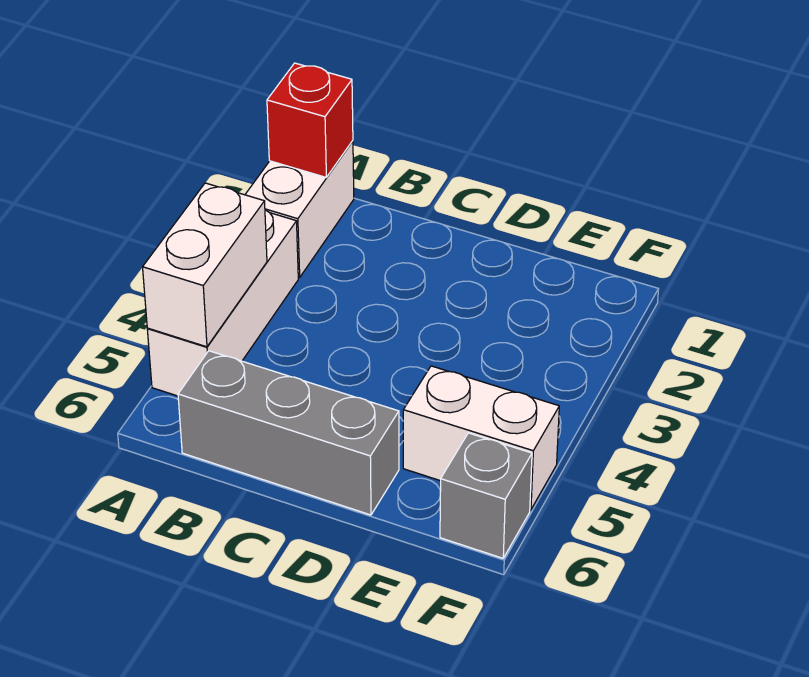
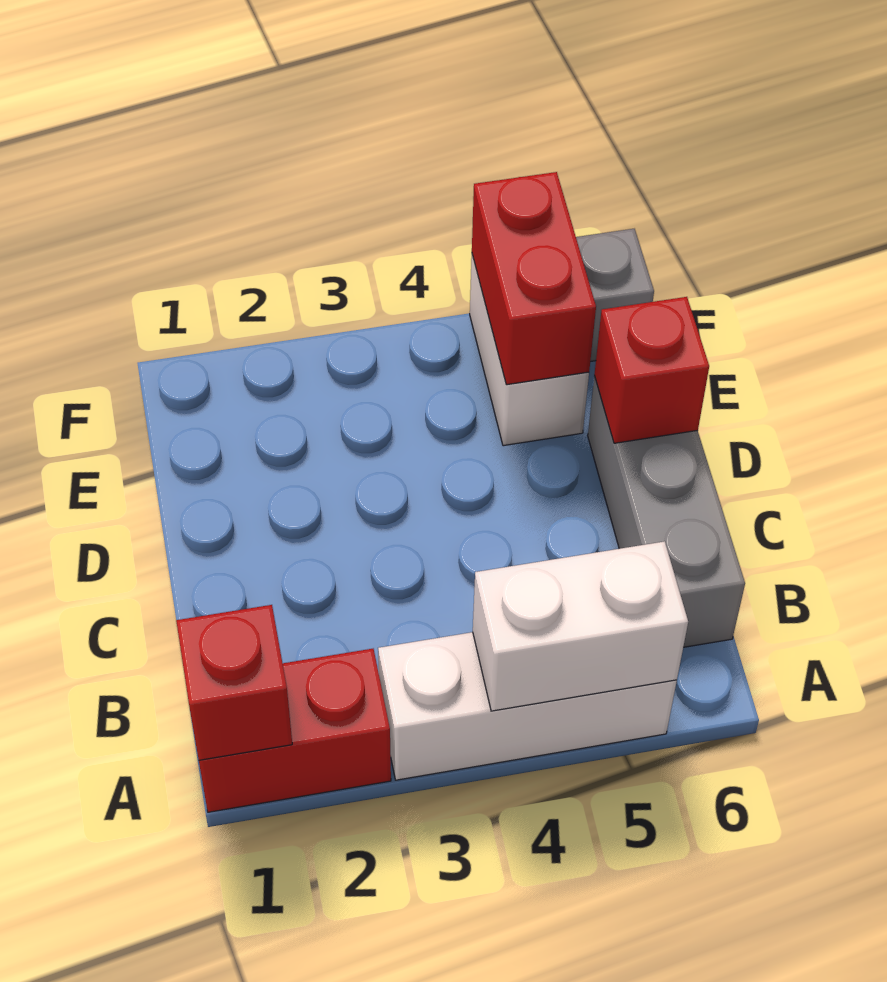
white 1x2 brick [245,141,354,277] -> red 1x2 brick [199,649,391,812]
none -> red 1x1 brick [594,297,709,443]
none -> red 1x2 brick [472,172,596,385]

